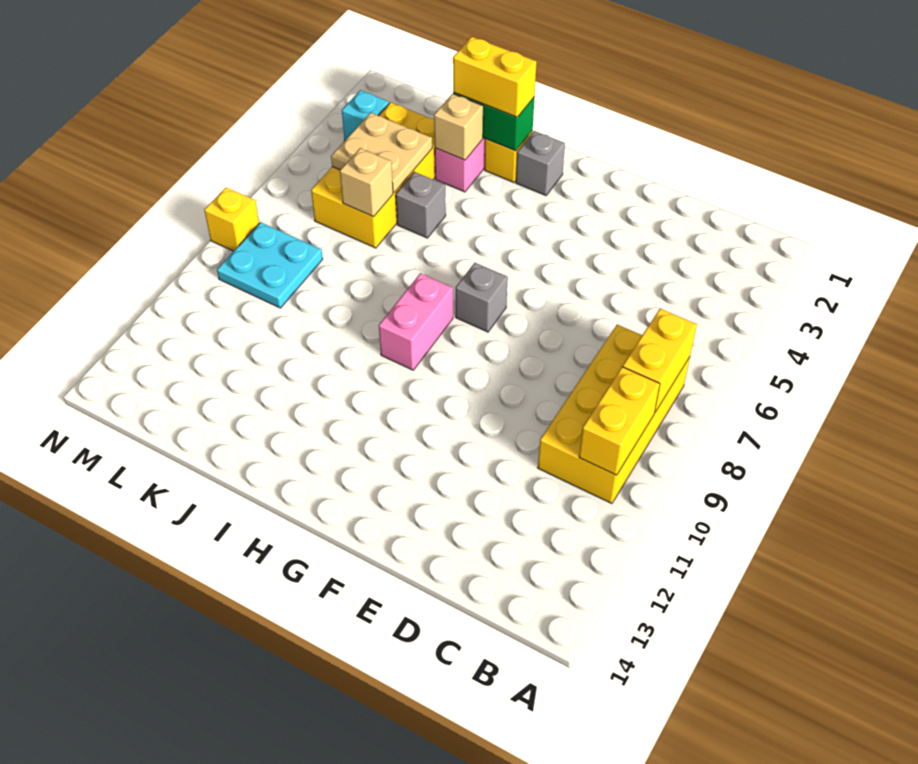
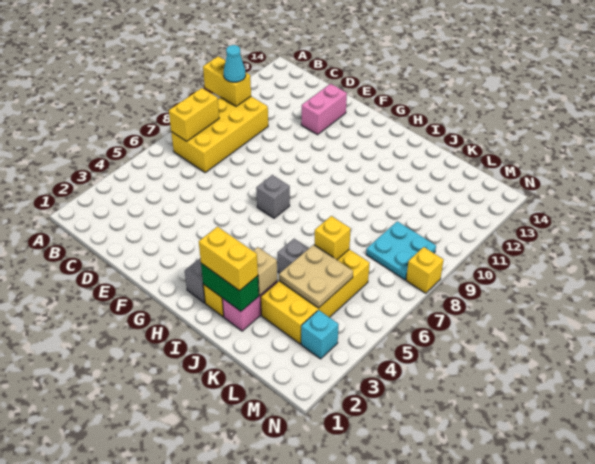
yellow 1x2 brick [579,367,660,475] -> yellow 1x2 brick turned to [203,56,251,106]
none -> cyan 1x1 cone [224,45,246,82]
pink 1x2 brick [379,273,453,370] -> pink 1x2 brick moved to [301,84,347,135]
tan 1x1 brick [340,148,393,217] -> yellow 1x1 brick [314,216,351,260]

